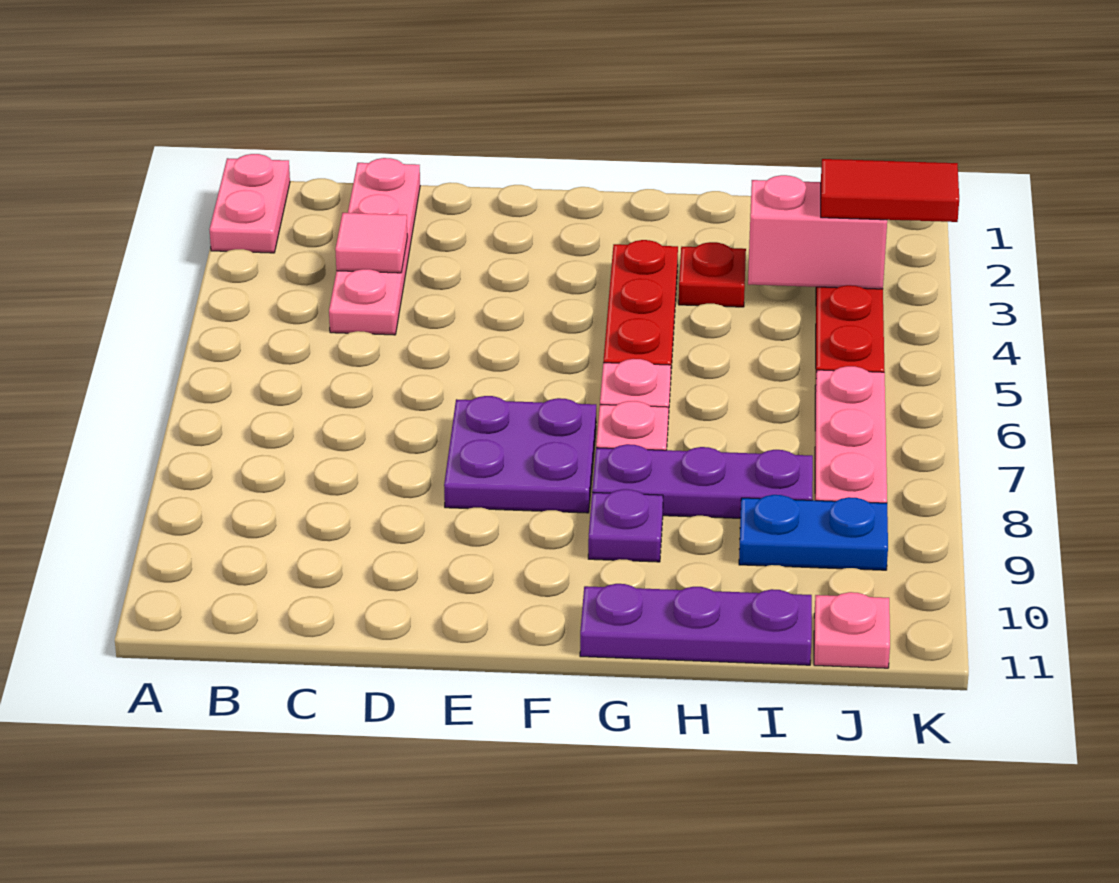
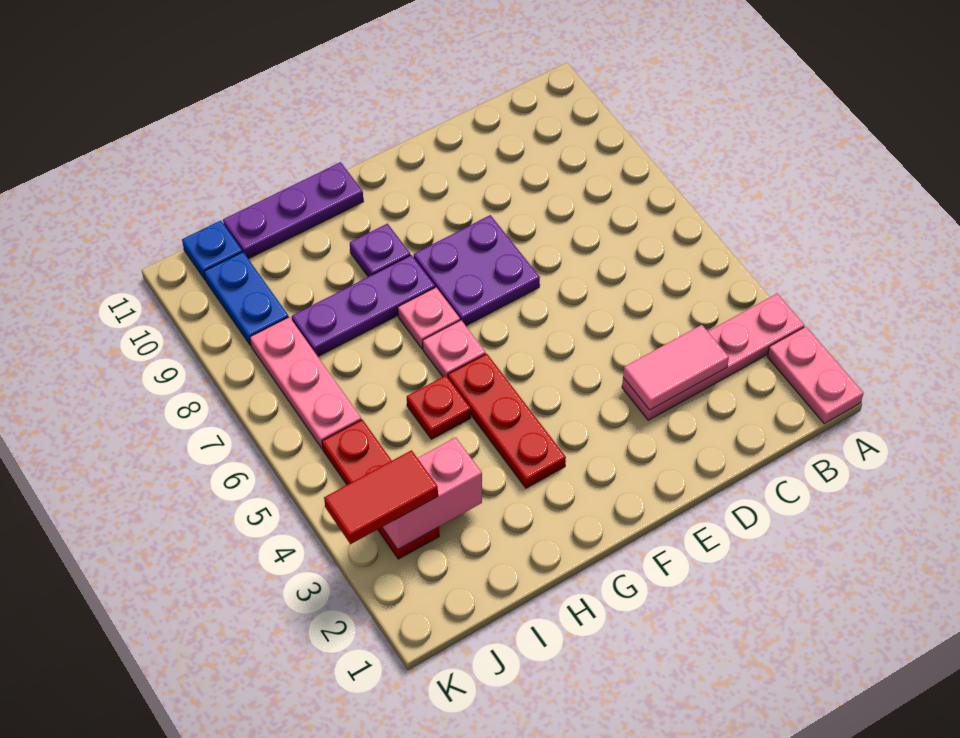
pink 1x4 plate [329,158,420,335] -> pink 1x4 plate turned to [622,294,804,420]
pink 1x1 tile [335,213,407,273] -> pink 1x2 tile [623,325,729,410]
red 1x1 plate [679,242,746,307] -> red 1x1 plate moved to [407,376,471,439]
blue 1x2 plate [739,495,888,570] -> blue 1x2 plate turned to [204,252,289,345]
pink 1x1 plate [814,592,890,668] -> blue 1x1 plate [182,221,242,280]

